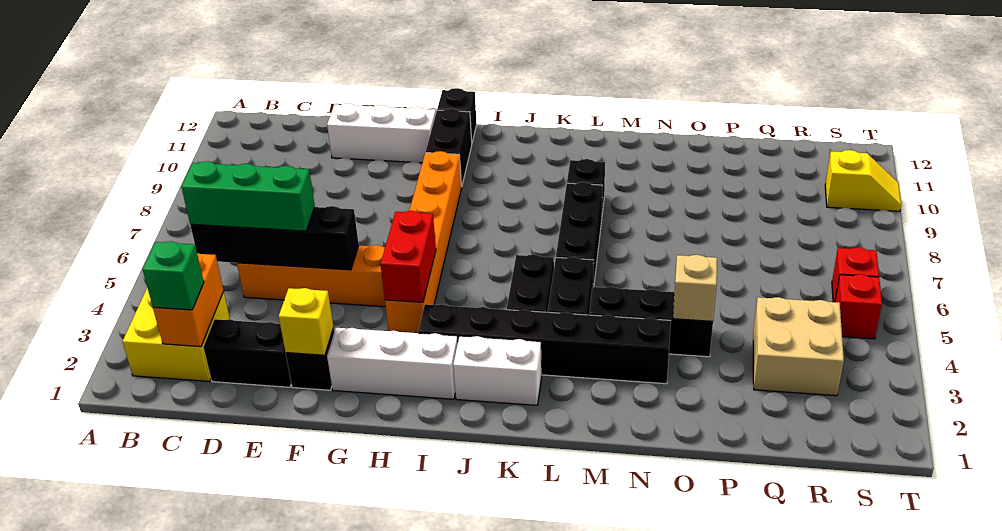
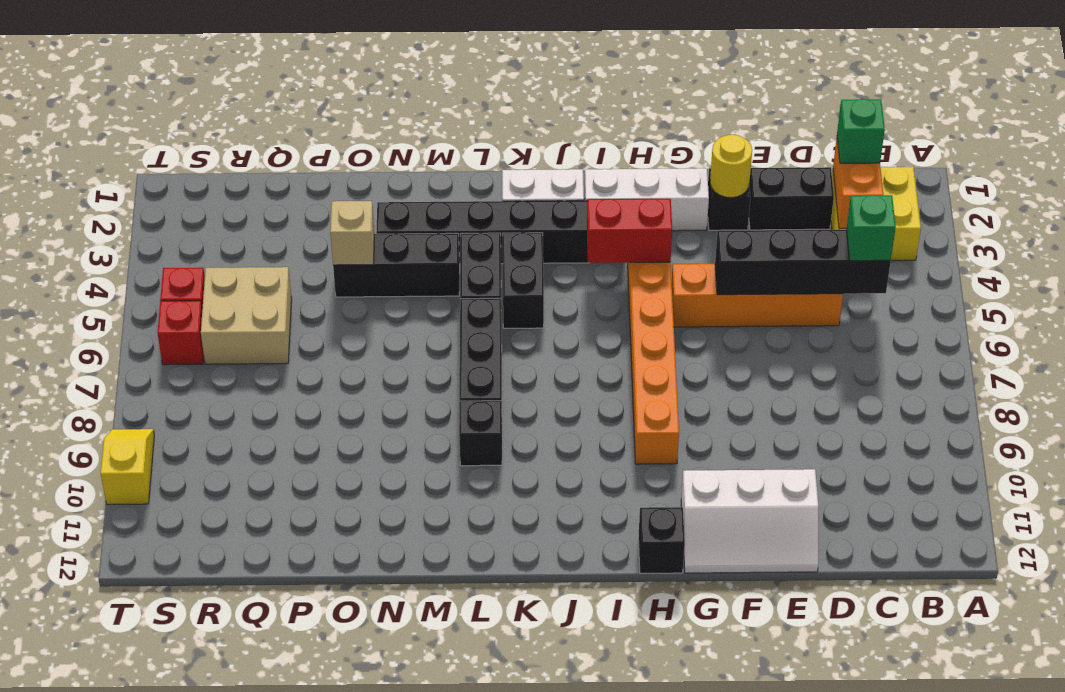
green 1x3 brick [181,161,315,231] -> green 1x1 brick [846,195,896,261]
yellow 1x1 brick [279,288,334,355] -> yellow 1x1 round brick [710,134,752,198]
red 1x2 brick [381,211,436,302] -> red 1x2 brick turned to [587,198,672,263]
black 1x2 brick [426,109,472,186] -> none
tan 2x2 brick [753,297,844,396] -> tan 2x2 brick moved to [201,267,292,364]
yellow 1x2 slope [825,150,901,211] -> yellow 1x2 slope turned to [101,429,154,504]

